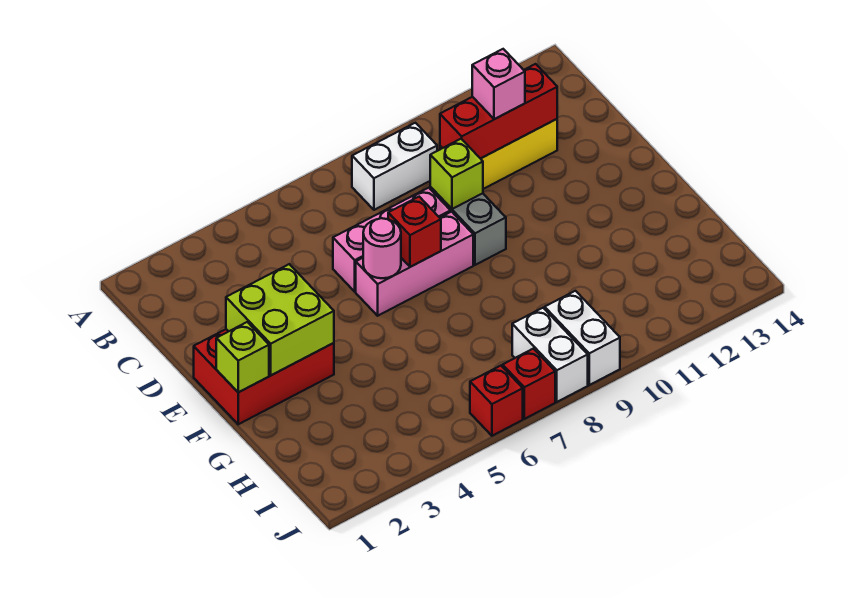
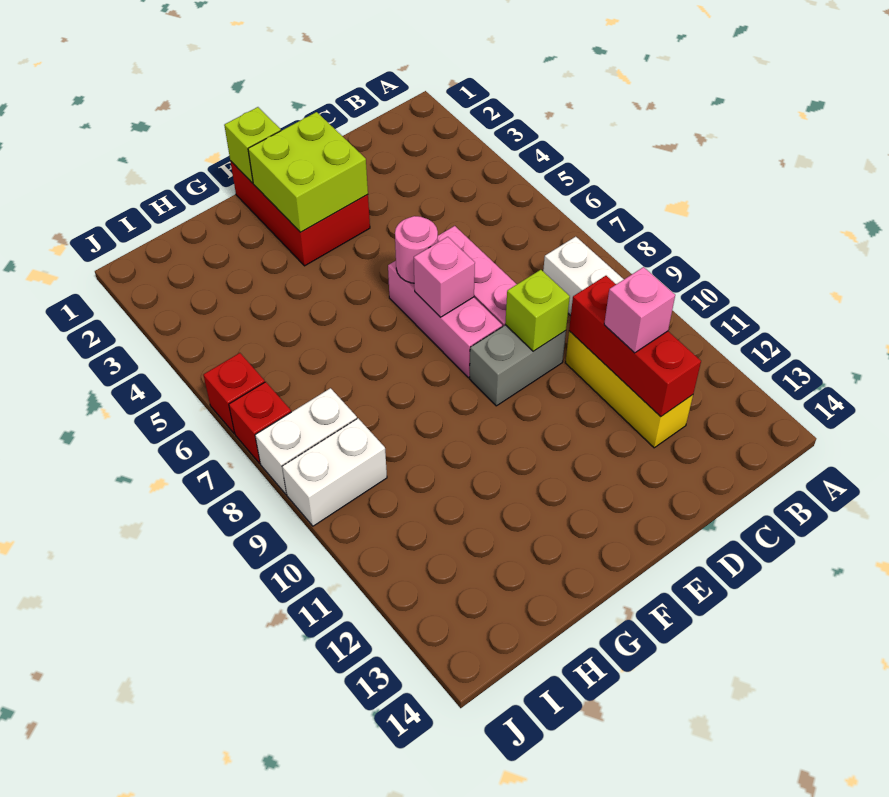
red 1x1 brick [388,197,441,267] -> pink 1x1 brick [414,237,475,317]

